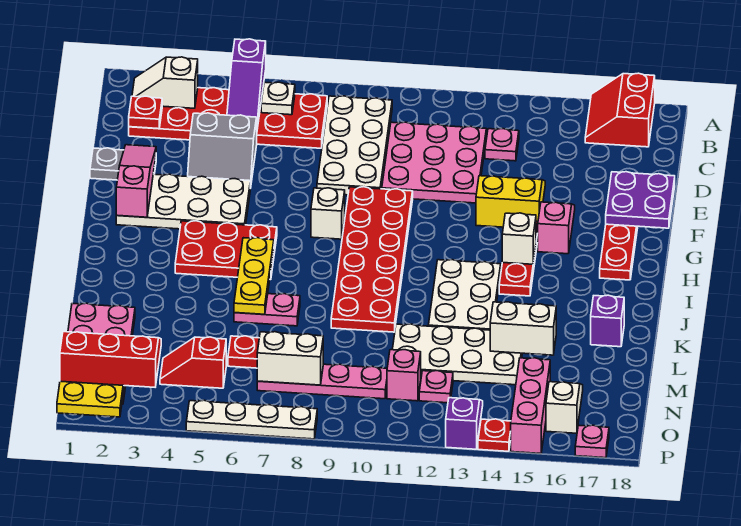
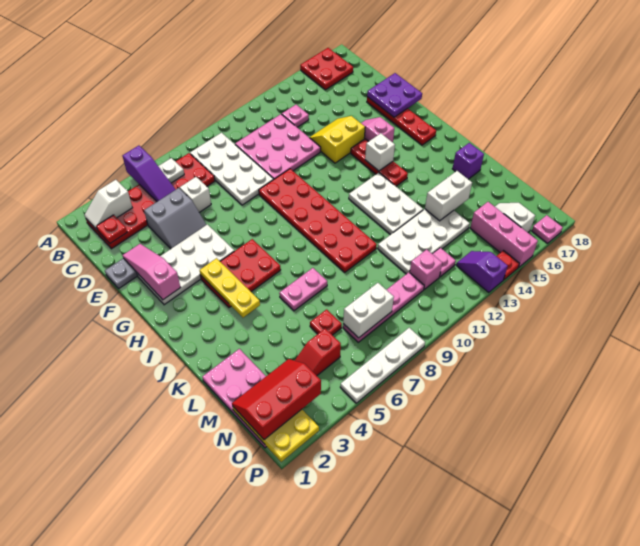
red 2x2 slope [585,73,655,147] -> red 2x2 plate [300,48,353,90]
white 1x1 brick [311,188,345,239] -> white 1x1 brick moved to [180,177,211,212]
yellow 1x3 plate [234,238,274,314] -> yellow 1x3 plate moved to [200,258,260,318]

